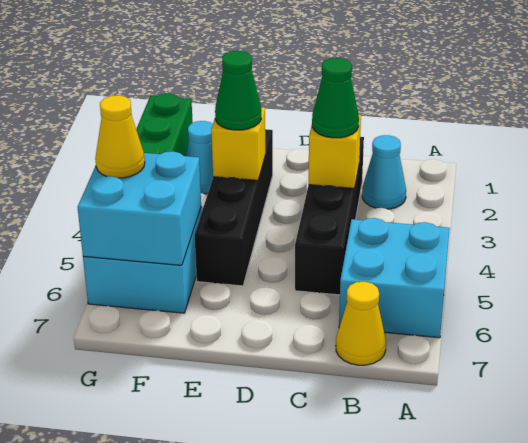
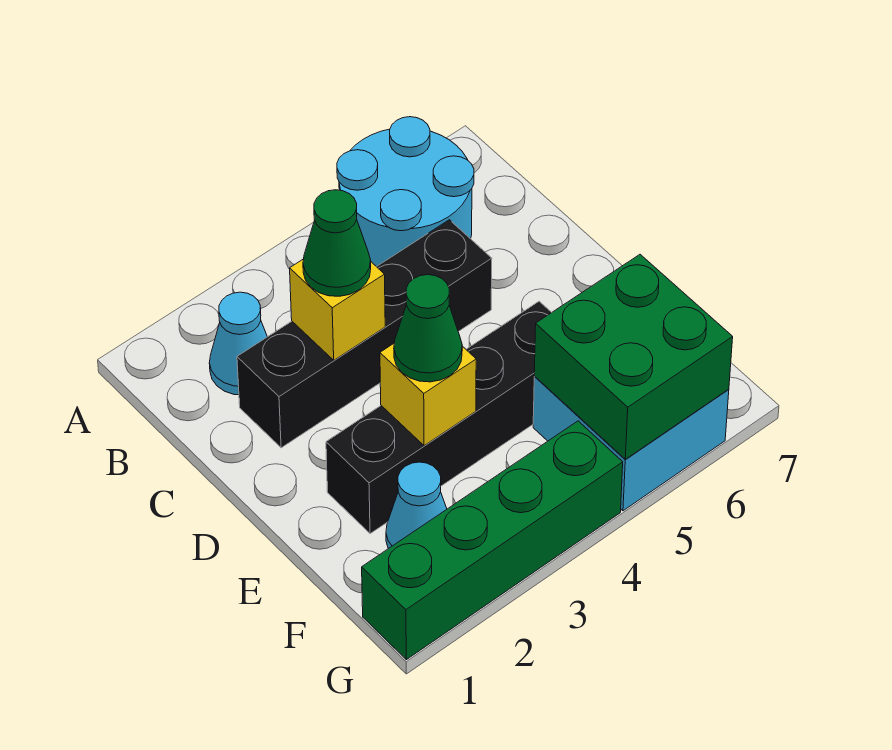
cyan 2x2 brick [339,218,450,338] -> cyan 2x2 round brick [337,117,474,267]
yellow 1x1 cone [336,282,386,365] -> none
cyan 2x2 brick [78,151,201,265] -> green 2x2 brick [534,255,733,459]
yellow 1x1 cone [95,95,145,178] -> none

